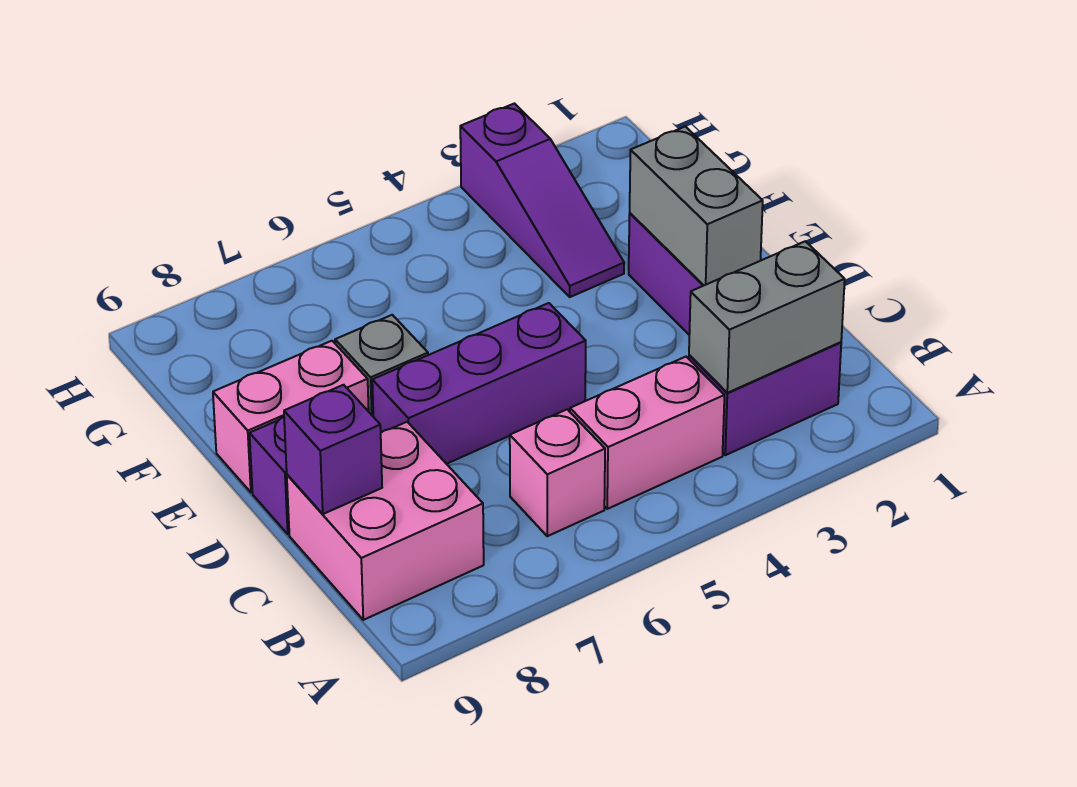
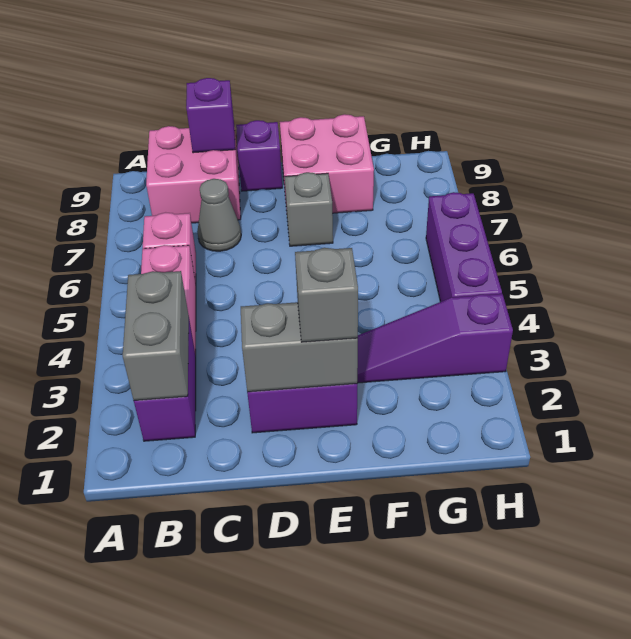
none -> grey 1x1 cone [197,179,241,251]
purple 1x3 brick [372,303,586,464] -> purple 1x3 brick moved to [426,192,502,302]
none -> grey 1x1 brick [295,248,358,342]
pink 1x2 brick [213,341,369,492] -> pink 2x2 brick [280,114,374,213]

